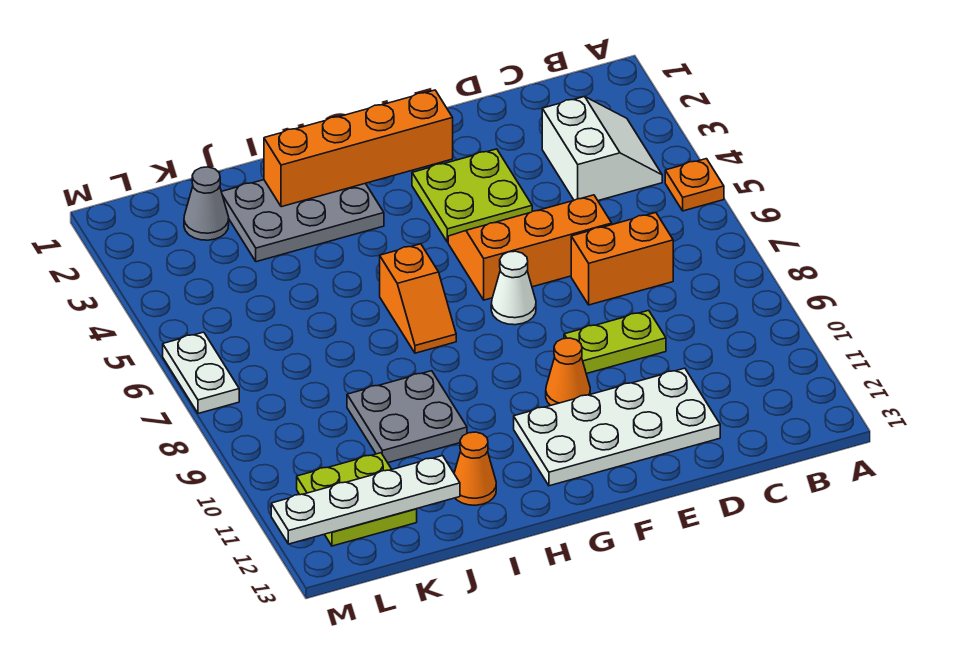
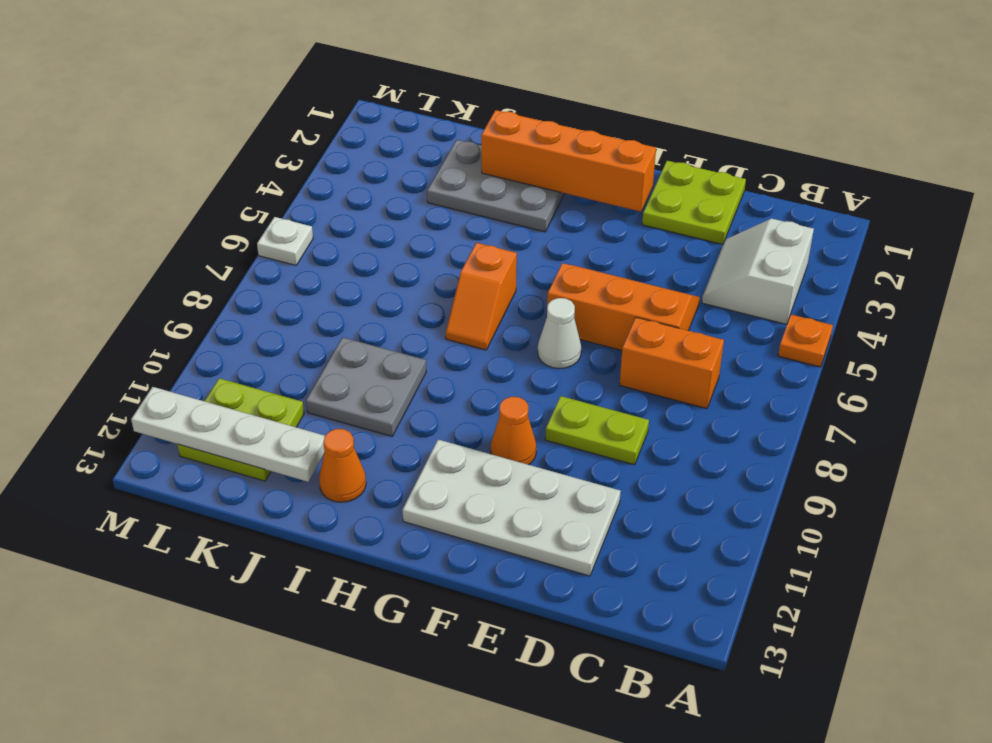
white 2x2 slope [542,97,662,201] -> white 2x2 slope turned to [702,219,814,324]
lime 2x2 plate [412,149,532,242] -> lime 2x2 plate moved to [642,161,746,244]
grey 1x1 cone [184,167,229,240] -> none
white 1x2 plate [163,332,239,414] -> white 1x1 plate [257,217,313,265]

